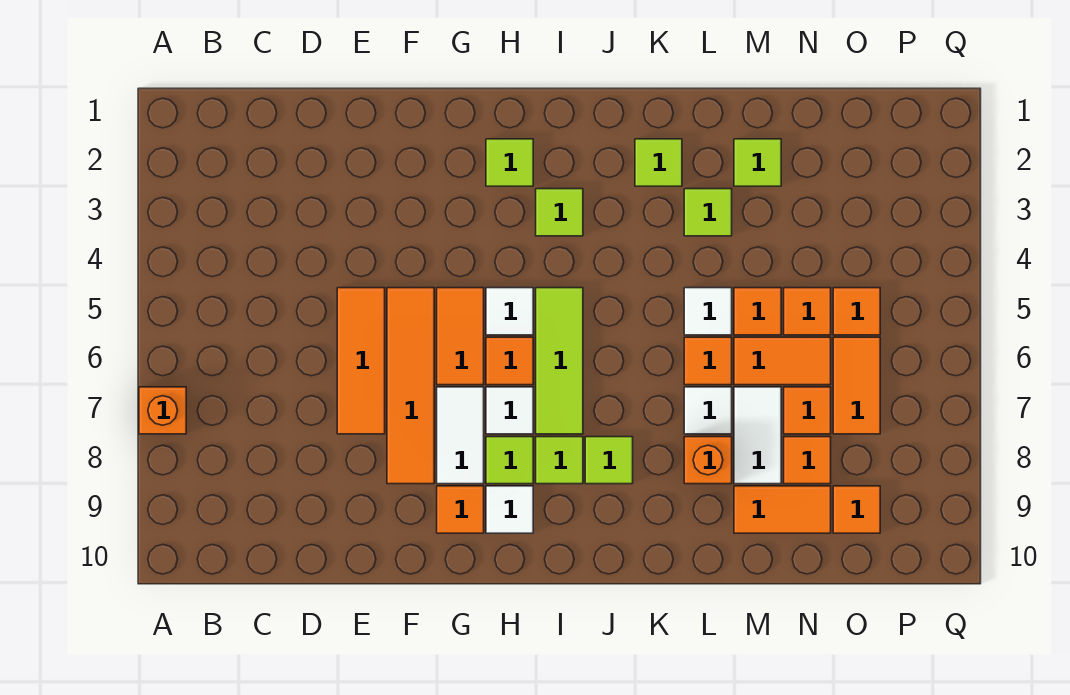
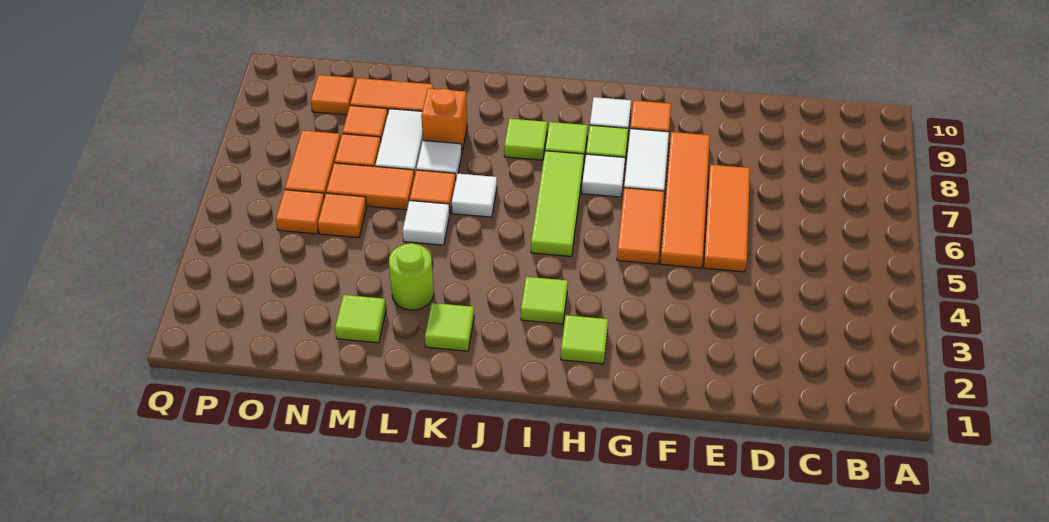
orange 1x1 brick [139,387,186,434] -> none
white 1x1 tile [486,288,533,335] -> white 1x1 tile moved to [452,174,497,217]
orange 1x1 tile [486,337,533,385] -> none
lime 1x1 tile [684,189,732,236] -> lime 1x1 round brick [389,243,434,310]
orange 1x1 tile [734,288,781,335] -> none

